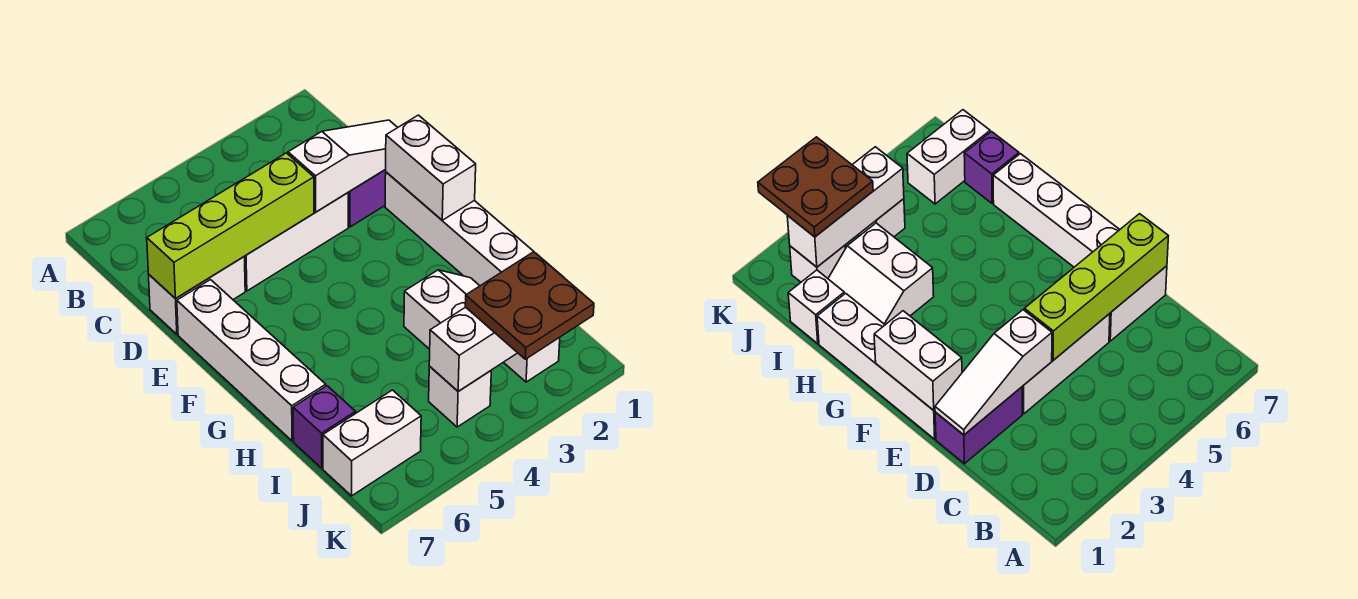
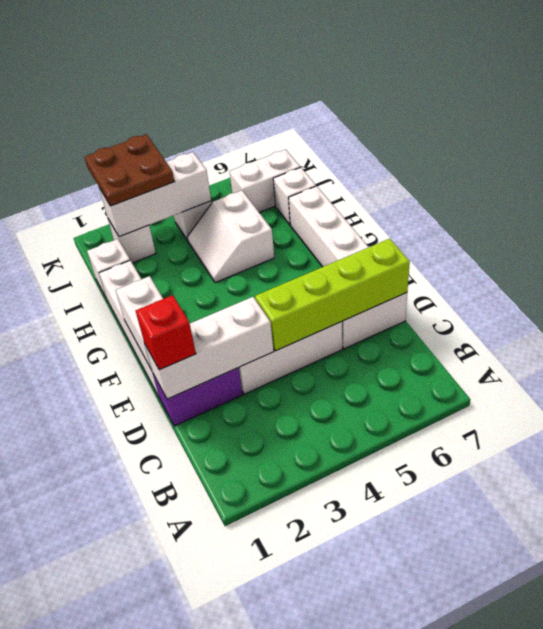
white 1x3 slope [288,120,398,212] -> white 1x3 brick [145,297,274,399]
none -> red 1x1 brick [136,295,196,370]
white 2x2 slope [404,270,480,349] -> white 2x2 slope moved to [187,190,274,283]
purple 1x1 brick [293,386,356,468] -> white 1x1 brick [273,167,316,225]

